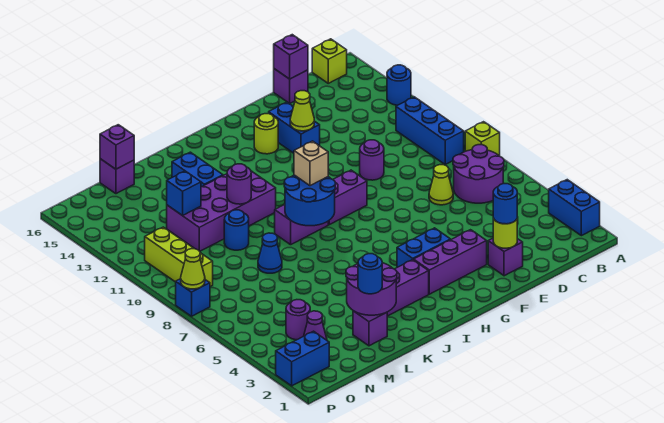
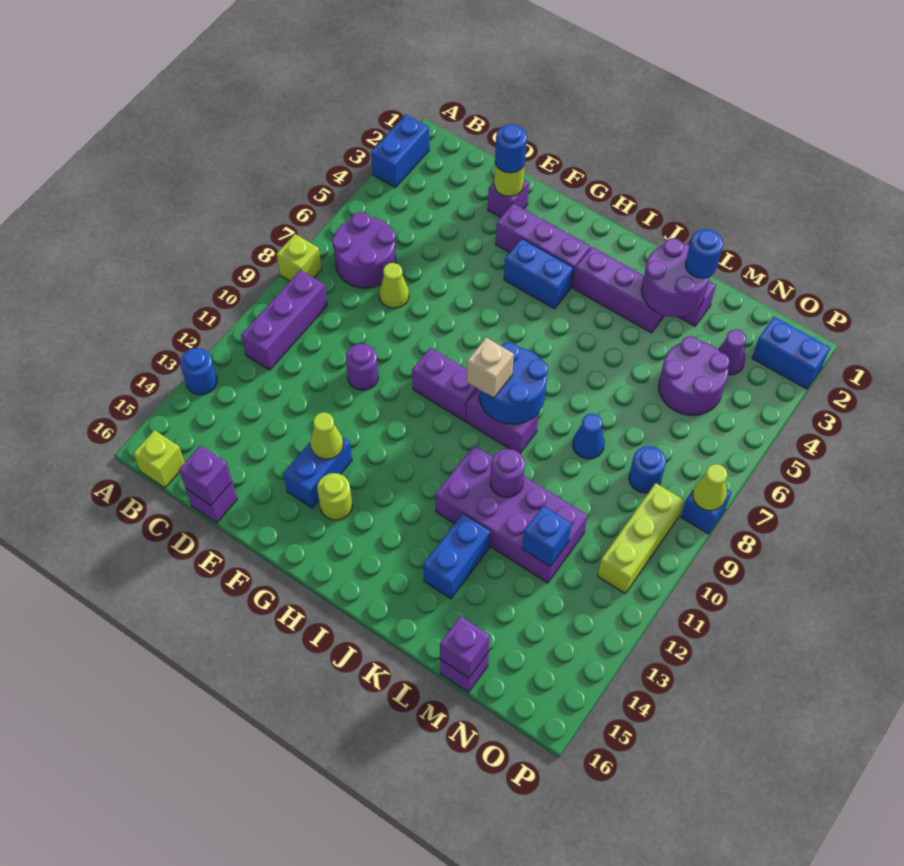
blue 1x3 brick [396,97,464,164] -> purple 1x3 brick [241,270,327,370]
blue 1x1 round brick [224,210,249,250] -> blue 1x1 round brick moved to [629,446,666,493]
purple 1x1 round brick [286,300,310,340] -> purple 2x2 round brick [659,336,730,415]

